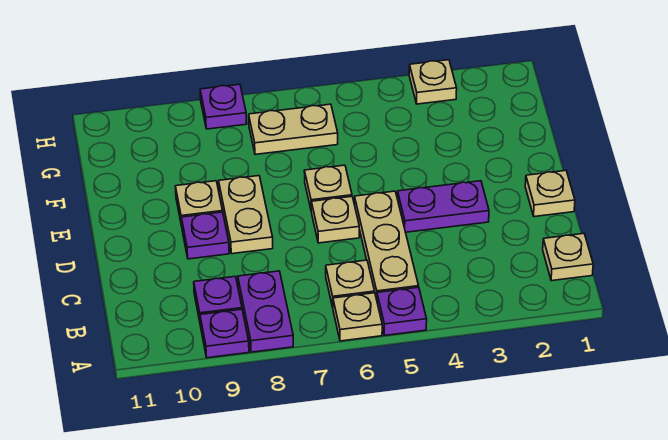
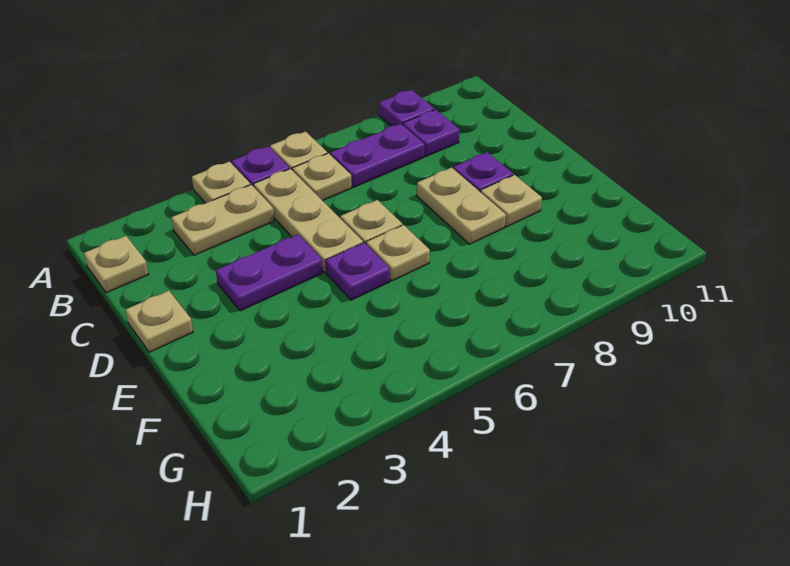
purple 1x2 plate [238,271,293,352] -> purple 1x2 plate turned to [330,124,425,187]
tan 1x2 plate [249,104,338,154] -> tan 1x2 plate moved to [171,185,274,255]
tan 1x1 plate [409,60,457,104] -> tan 1x1 plate moved to [192,162,250,203]
purple 1x1 plate [200,84,247,129] -> purple 1x1 plate moved to [325,243,390,300]

